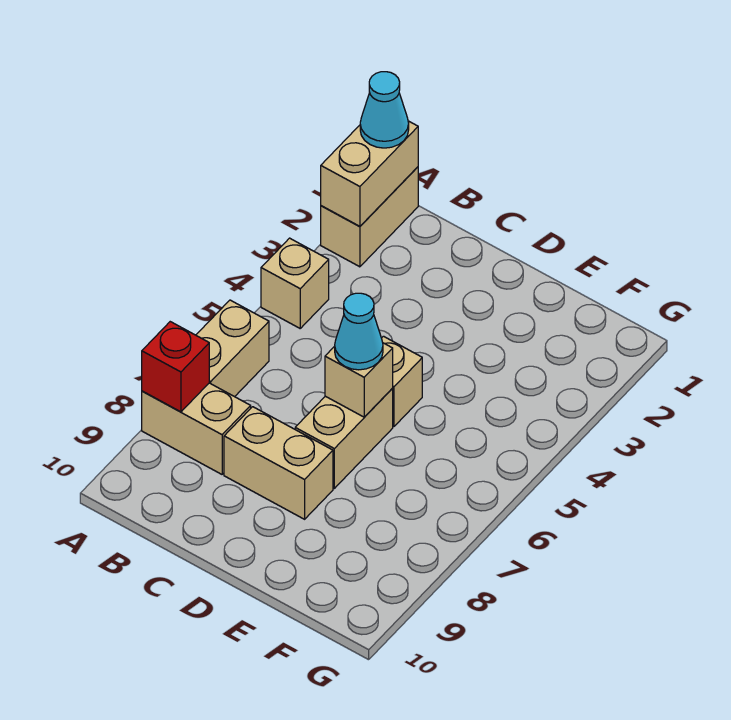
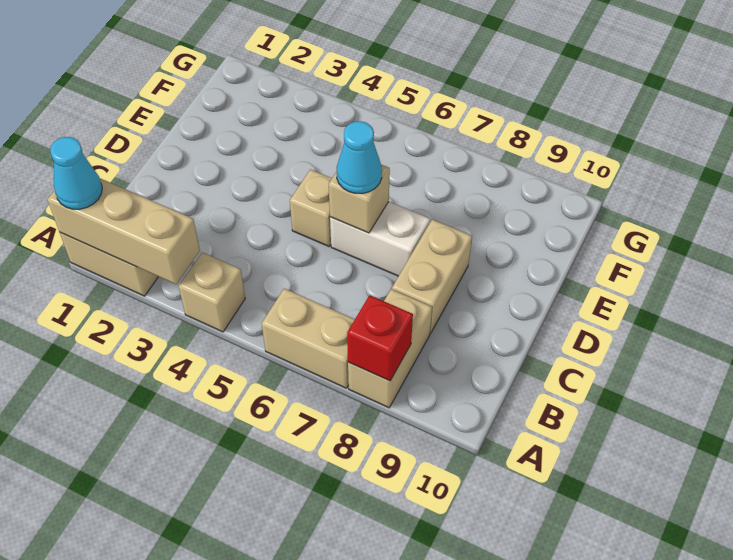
tan 1x2 brick [321,121,418,227] -> tan 1x3 brick [47,178,200,284]
tan 1x2 brick [295,389,393,488] -> white 1x2 brick [330,202,430,276]

